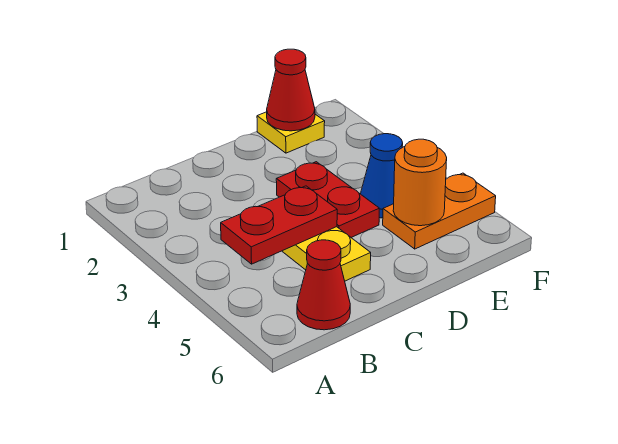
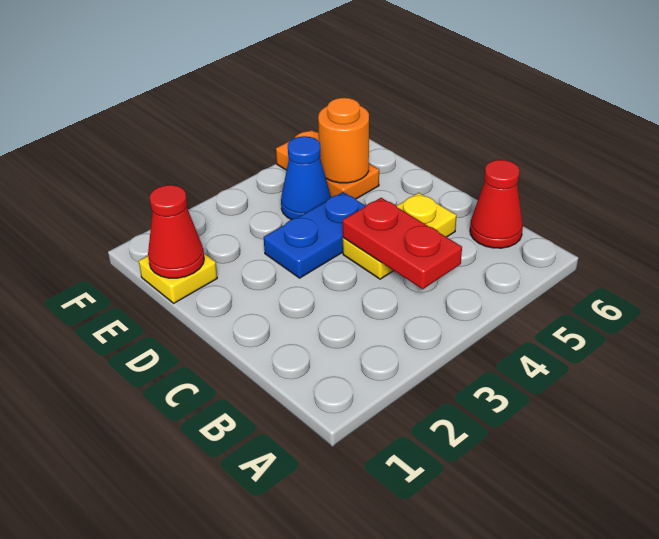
red 1x2 plate [276,162,379,237] -> blue 1x2 plate [264,192,365,278]

